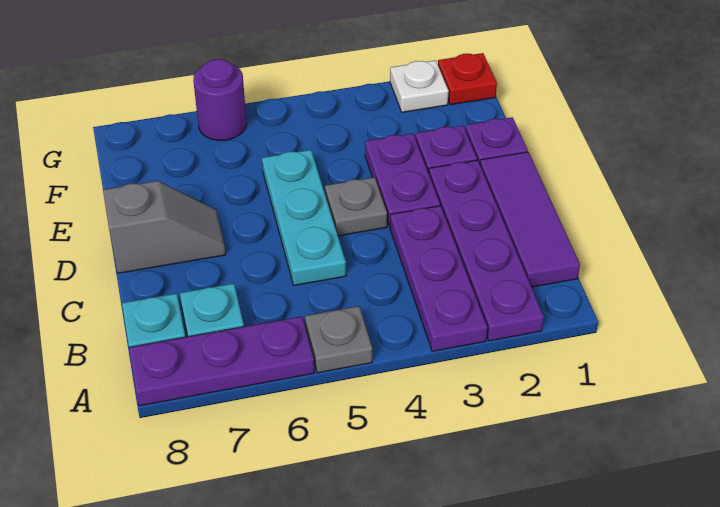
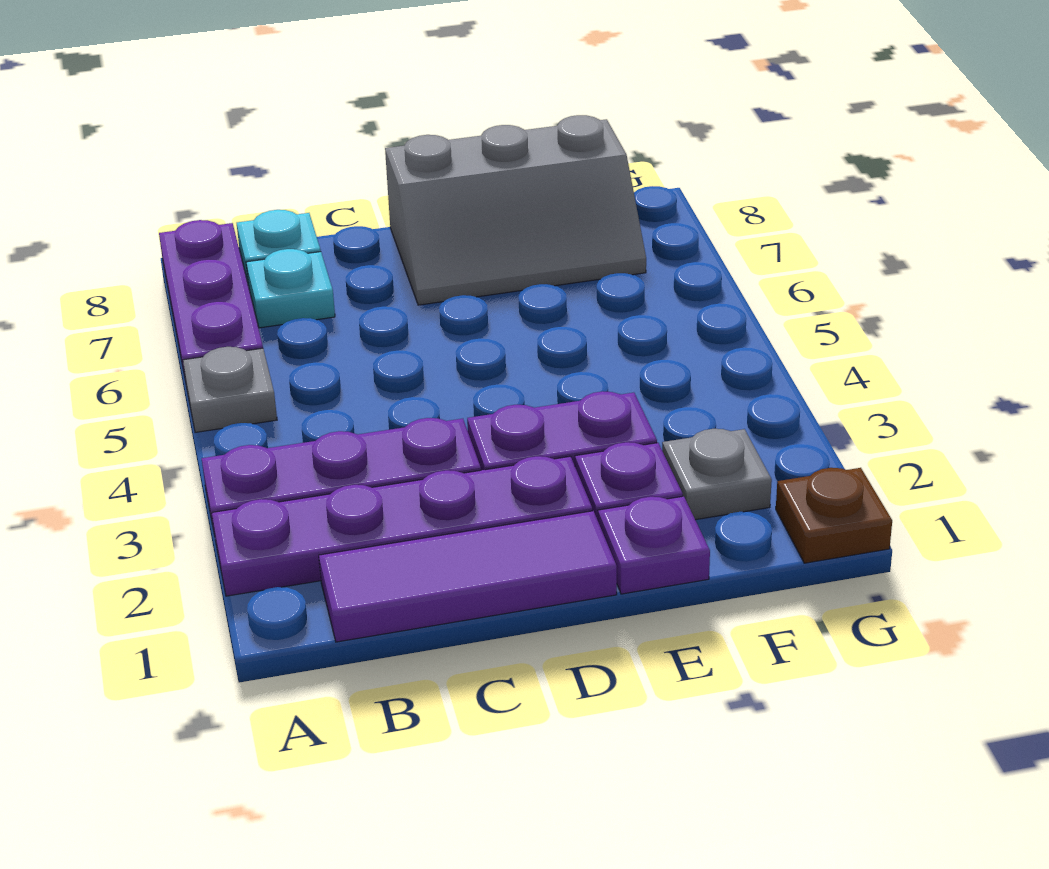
cyan 1x3 plate [262,150,346,285] -> none
grey 1x1 plate [325,177,387,236] -> grey 1x1 plate moved to [662,429,772,520]
grey 1x2 slope [103,181,226,273] -> grey 2x3 slope [385,115,646,305]
red 1x1 plate [438,53,497,105] -> brown 1x1 plate [776,468,892,563]
white 1x1 plate [390,60,449,112] -> none
purple 1x1 round brick [193,59,247,141] -> none

